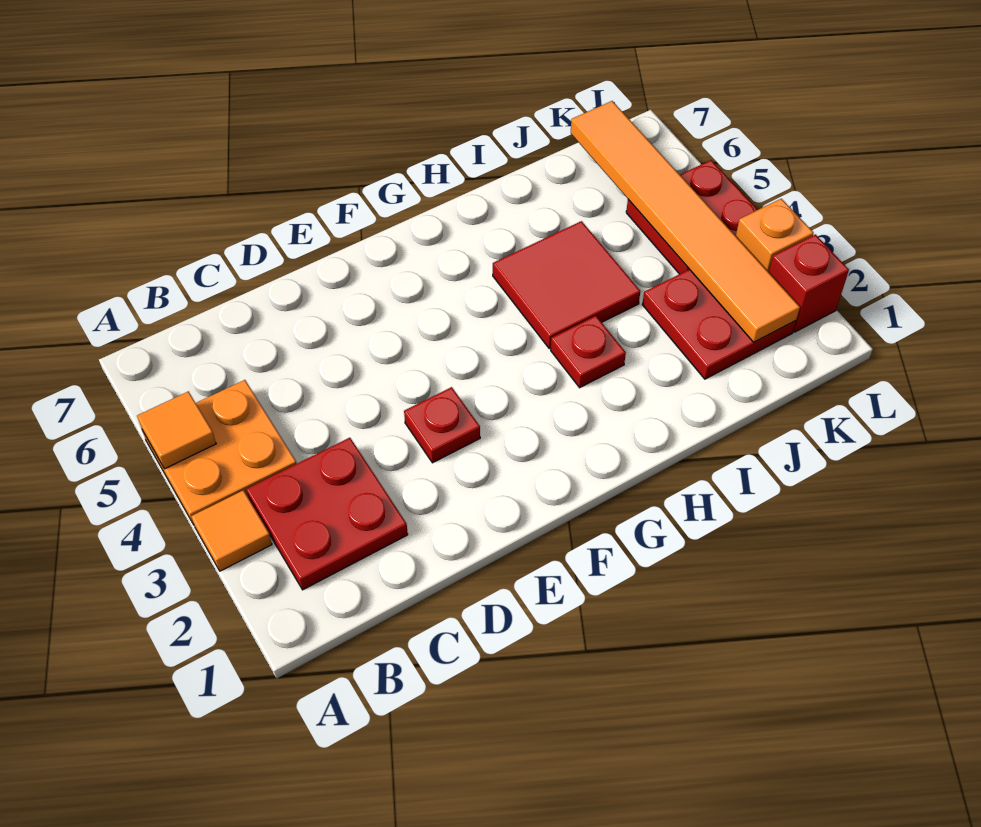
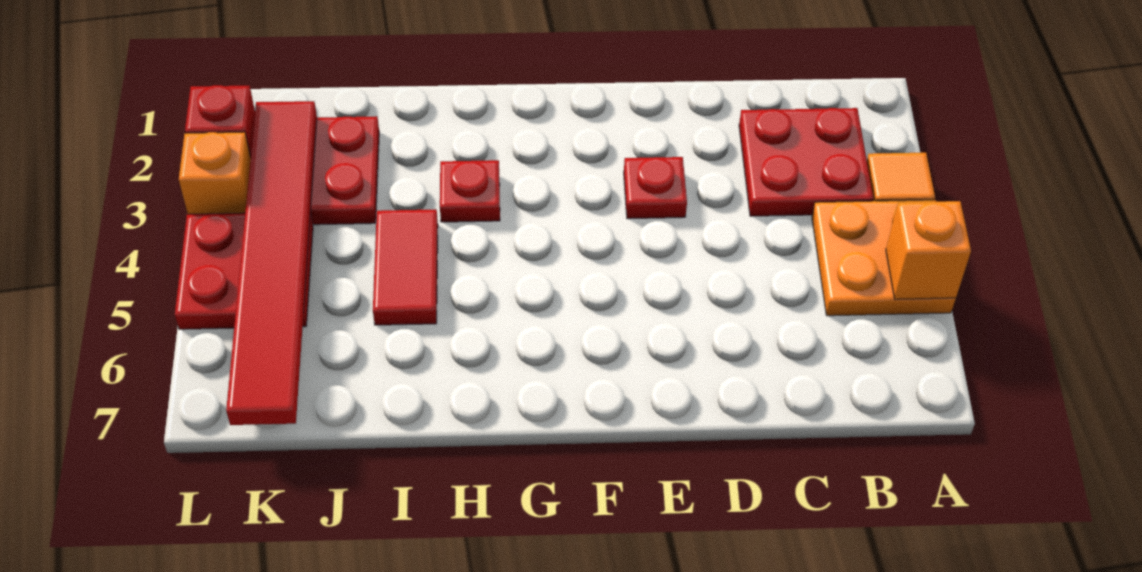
orange 1x1 tile [137,391,216,469] -> orange 1x1 brick [886,201,971,299]
red 2x2 tile [493,221,640,349] -> red 1x2 tile [373,209,438,325]
orange 1x6 tile [571,101,800,342] -> red 1x6 tile [226,101,317,425]

